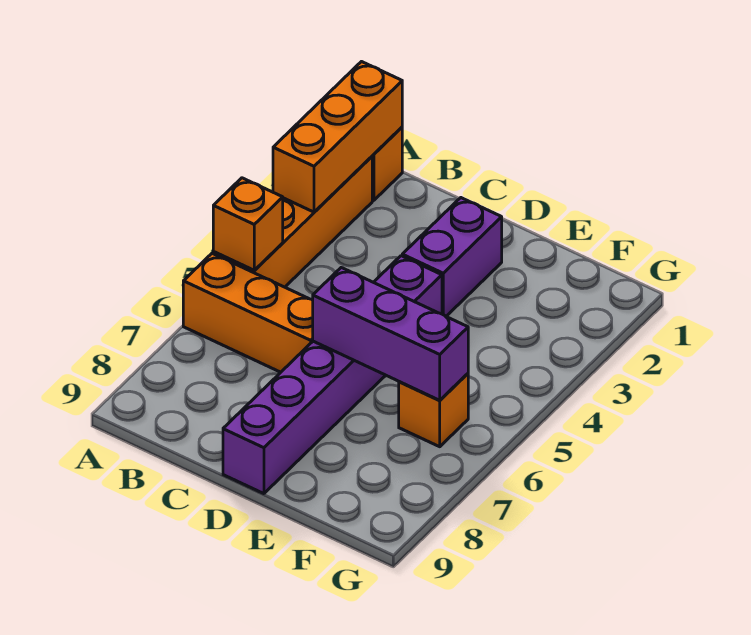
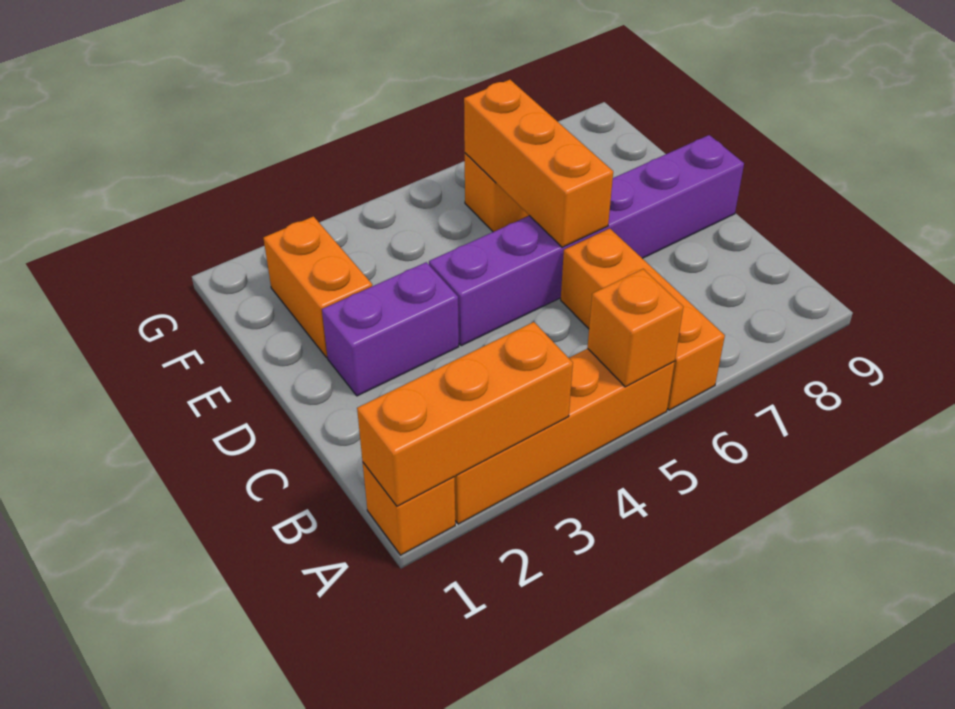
purple 1x3 brick [313,268,468,400] -> orange 1x3 brick [464,80,613,247]
none -> orange 1x2 brick [263,216,372,358]

